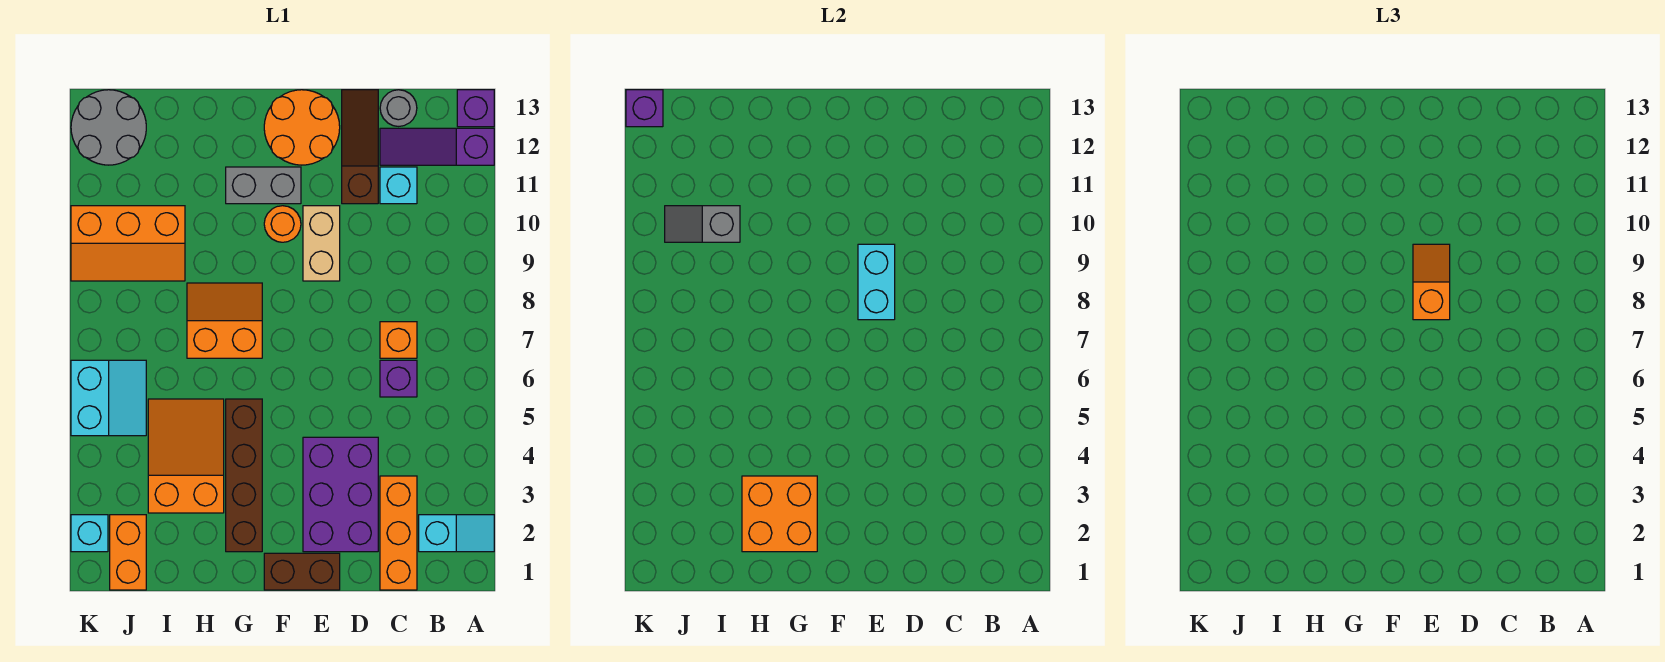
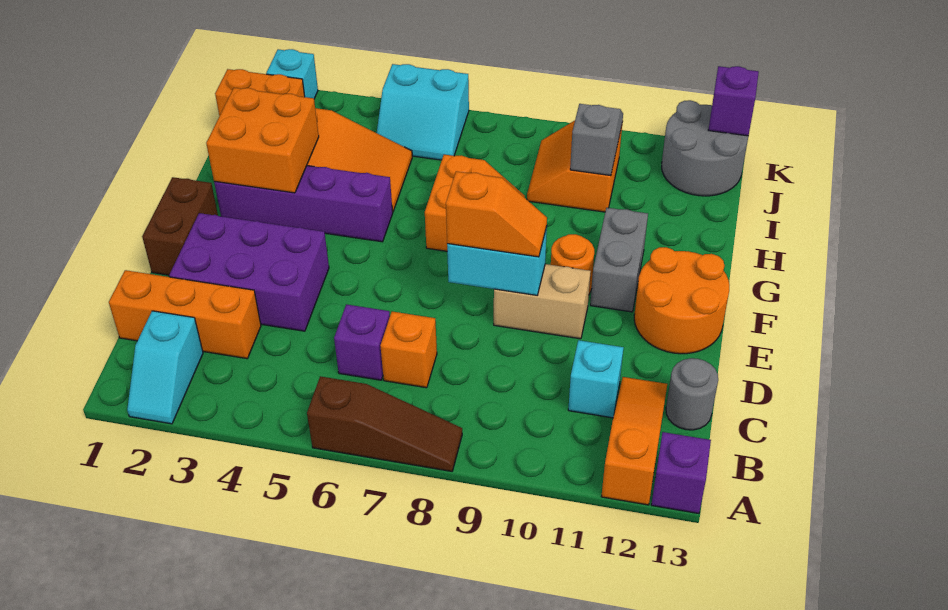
purple 1x3 slope [380,128,494,165] -> orange 1x3 slope [601,377,667,505]
brown 1x3 slope [342,90,378,204] -> brown 1x3 slope moved to [307,376,462,471]
brown 1x4 brick [226,399,262,552] -> purple 1x4 brick [214,166,393,242]
orange 2x3 slope [71,206,185,281] -> orange 2x2 slope [527,121,622,212]

